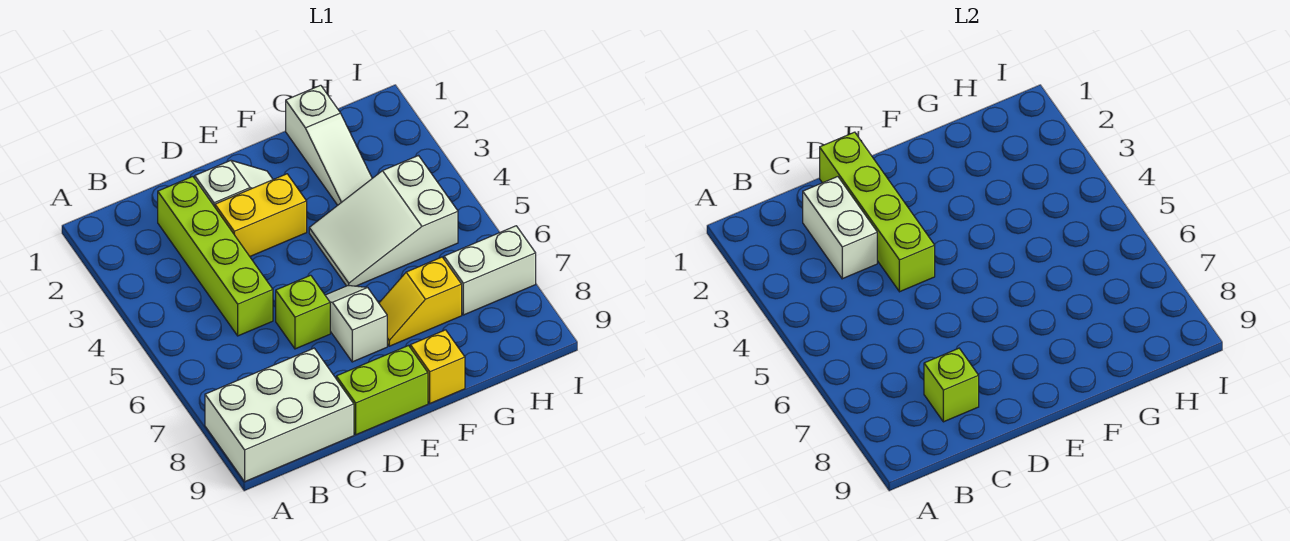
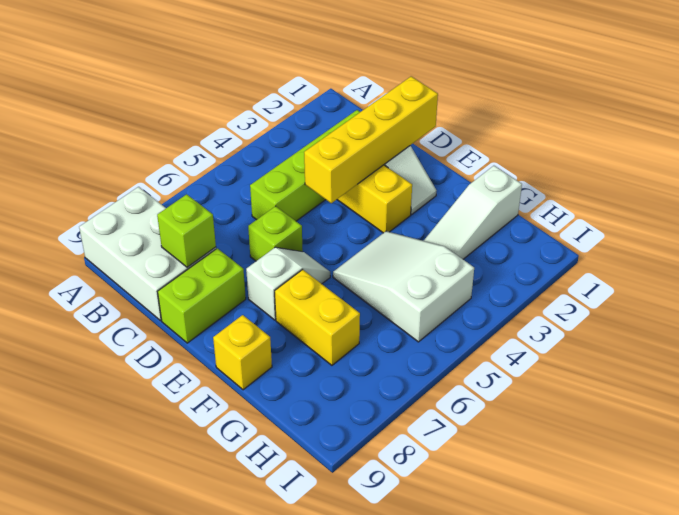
white 1x2 brick [803,177,877,279] -> none
lime 1x4 brick [820,132,935,292] -> yellow 1x4 brick [304,76,438,203]
lime 1x2 brick [336,346,428,435] -> lime 1x2 brick turned to [158,248,246,343]
yellow 1x2 slope [379,257,462,346] -> yellow 1x2 brick [275,270,360,365]
white 1x2 brick [444,226,536,315] -> none

